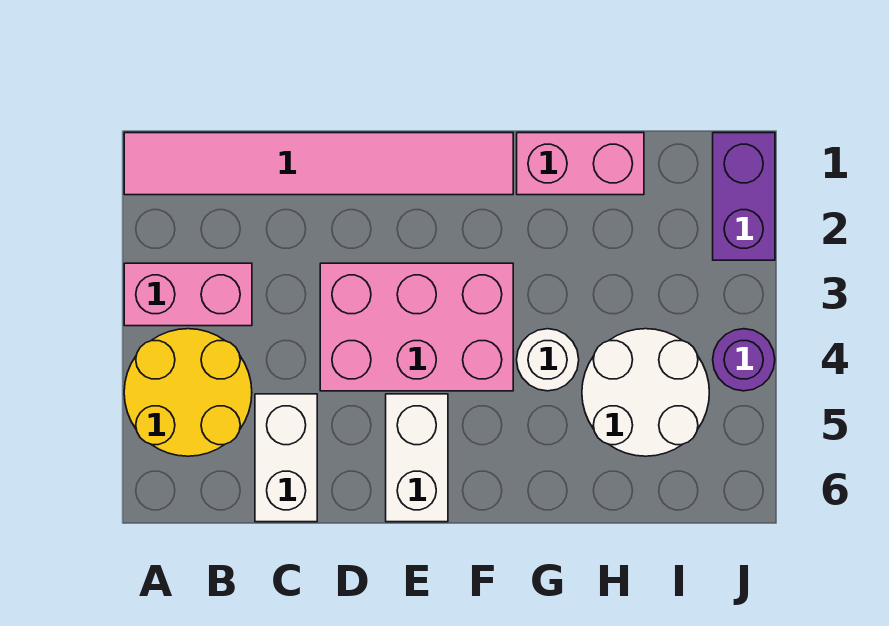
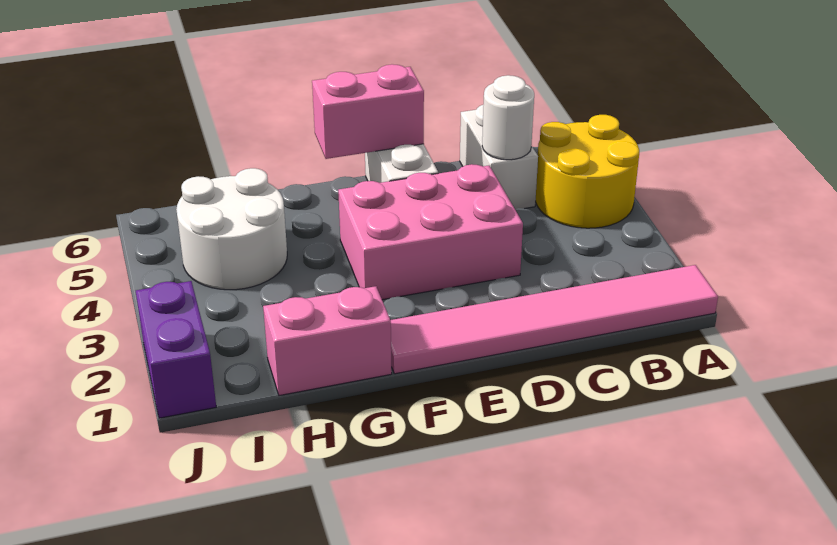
pink 1x2 brick [124,263,252,326] -> pink 1x2 brick moved to [312,64,424,159]
white 1x1 round brick [517,329,579,391] -> white 1x1 round brick moved to [482,75,534,160]
purple 1x1 round brick [713,329,775,391] -> none

